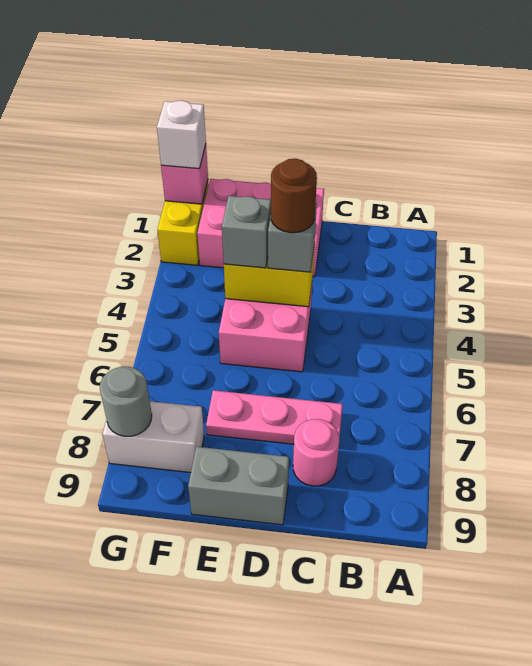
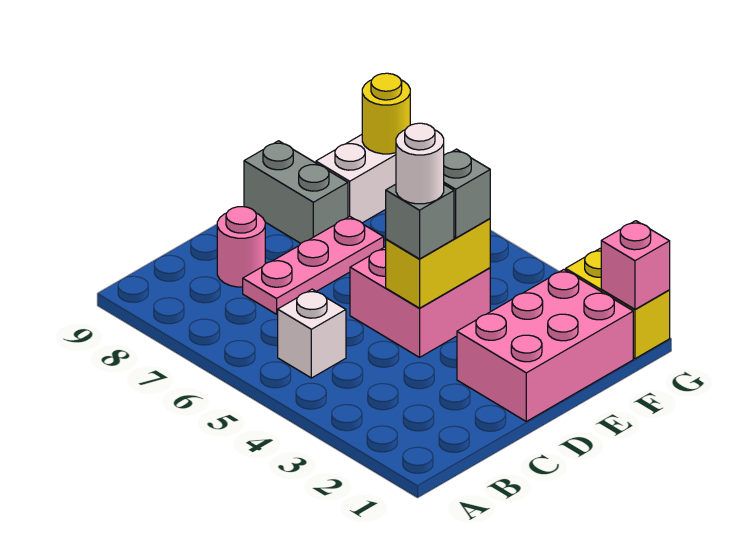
brown 1x1 round brick [271,158,317,233] -> white 1x1 round brick [396,123,444,204]
grey 1x2 brick [188,447,289,525] -> grey 1x2 brick turned to [244,141,348,243]
white 1x1 brick [157,101,206,169] -> white 1x1 brick moved to [278,289,346,378]
grey 1x1 round brick [100,367,152,436] -> yellow 1x1 round brick [362,73,410,154]

